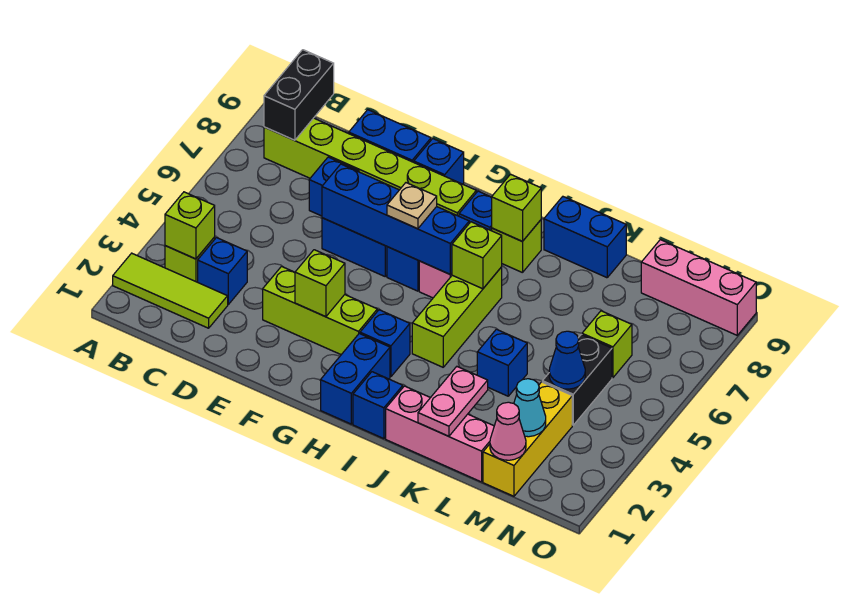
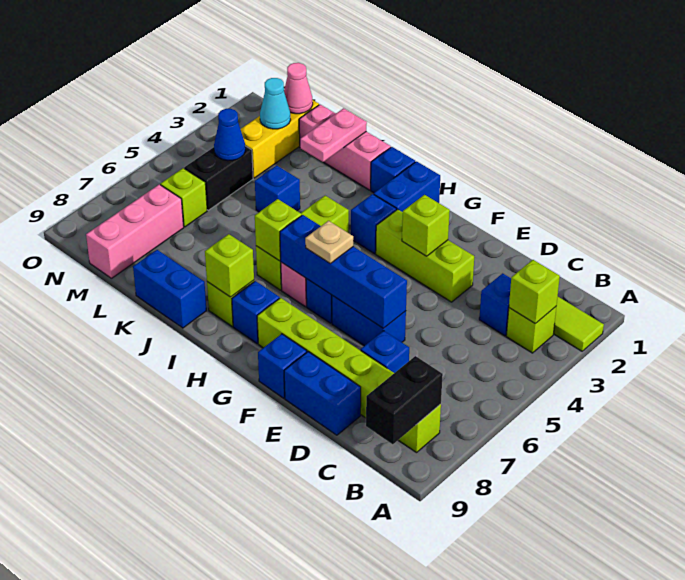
pink 1x3 brick [641,240,756,335] -> pink 1x3 brick turned to [86,185,184,278]

